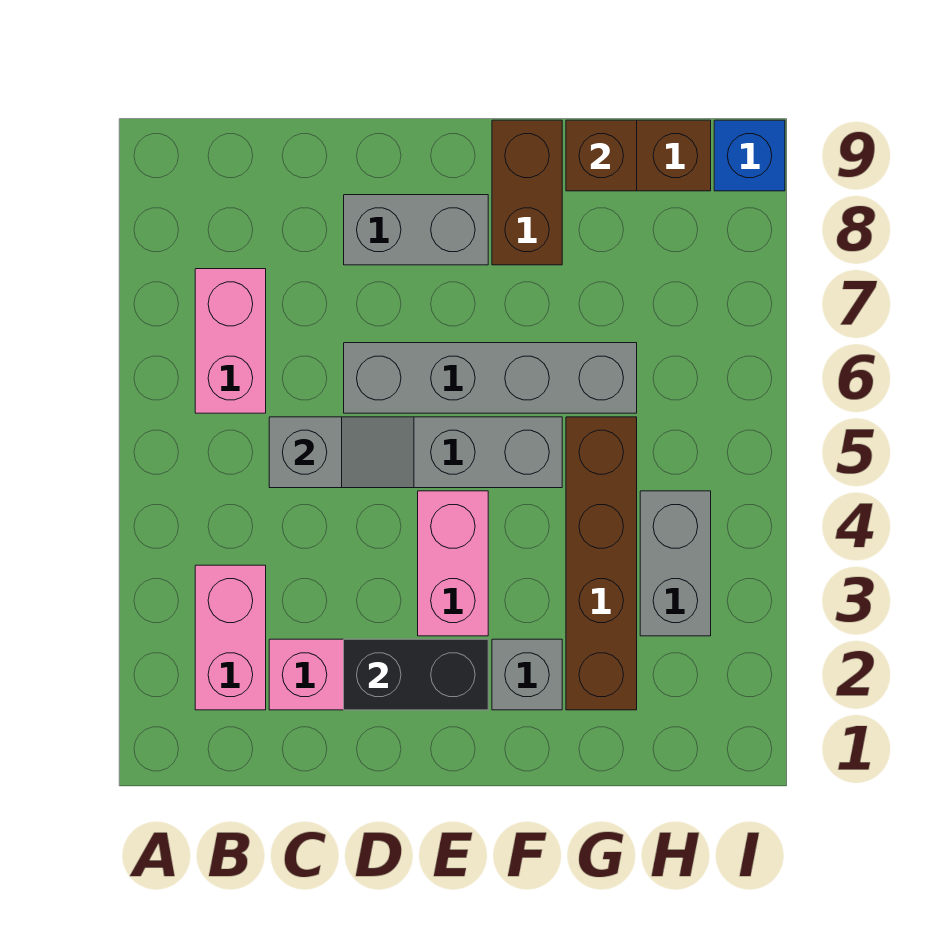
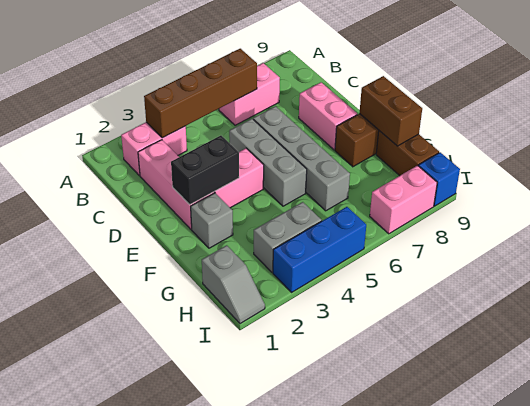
grey 1x2 slope [269,417,414,488] -> grey 1x2 slope moved to [202,245,265,324]
black 1x2 brick [344,639,488,710] -> black 1x2 brick turned to [171,136,239,205]
grey 1x2 brick [344,195,488,265] -> pink 1x2 brick [299,82,357,150]
brown 1x4 brick [566,417,637,710] -> brown 1x4 brick moved to [144,49,257,138]
brown 1x1 brick [566,120,637,191] -> brown 1x2 brick [360,76,422,146]
none -> blue 1x3 brick [273,207,366,292]
none -> pink 1x2 brick [370,165,437,234]

